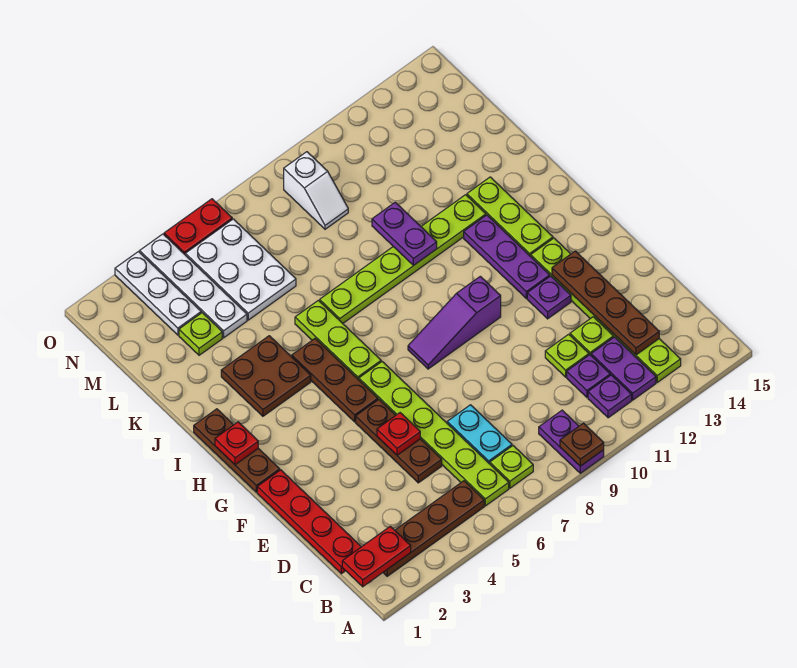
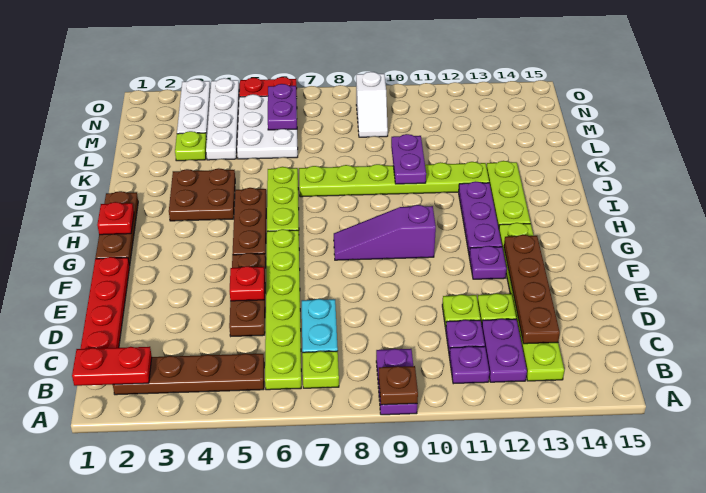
none -> purple 1x2 plate [268,84,297,130]

